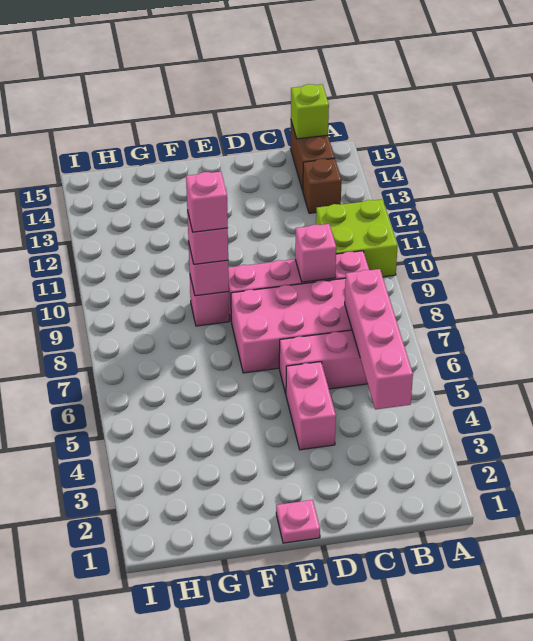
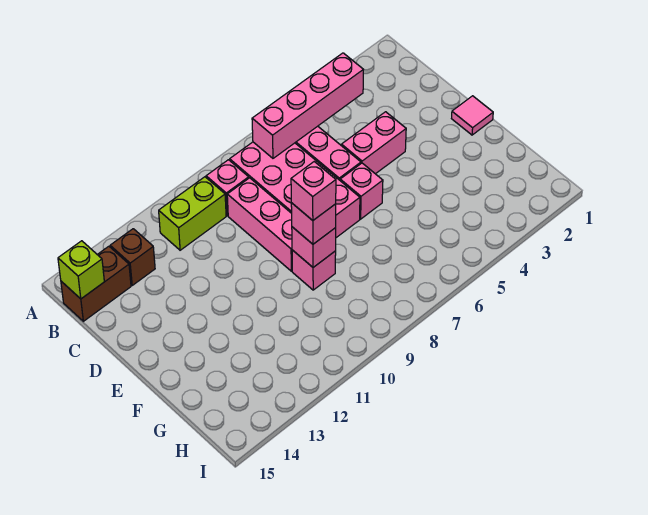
lime 2x2 brick [316,199,398,277] -> lime 1x2 brick [159,177,226,250]
pink 1x1 brick [295,224,336,282] -> pink 1x1 brick moved to [340,163,383,219]
pink 1x1 plate [276,500,320,543] -> pink 1x1 tile [452,96,493,135]

